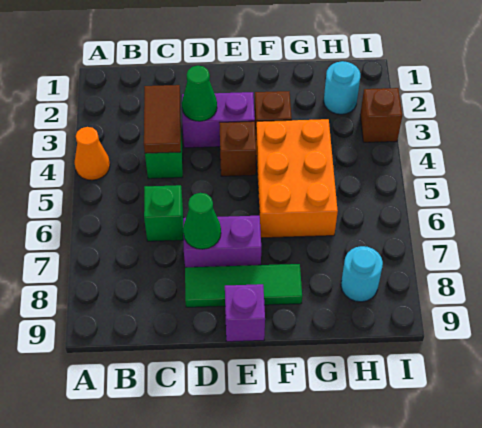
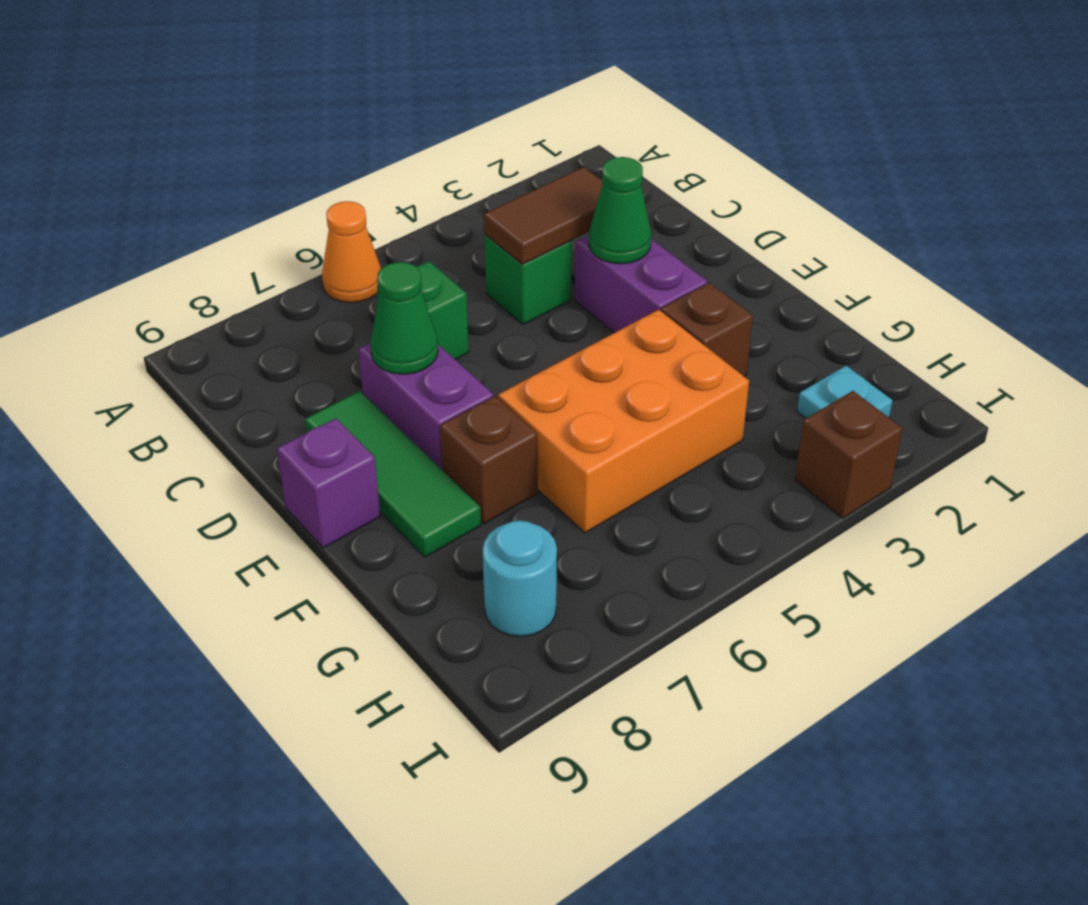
orange 1x1 cone [74,127,110,180] -> orange 1x1 cone moved to [322,201,381,303]
brown 1x1 brick [219,121,256,176] -> brown 1x1 brick moved to [440,396,538,524]
cyan 1x1 round brick [324,61,360,114] -> cyan 1x1 plate [797,366,893,418]

